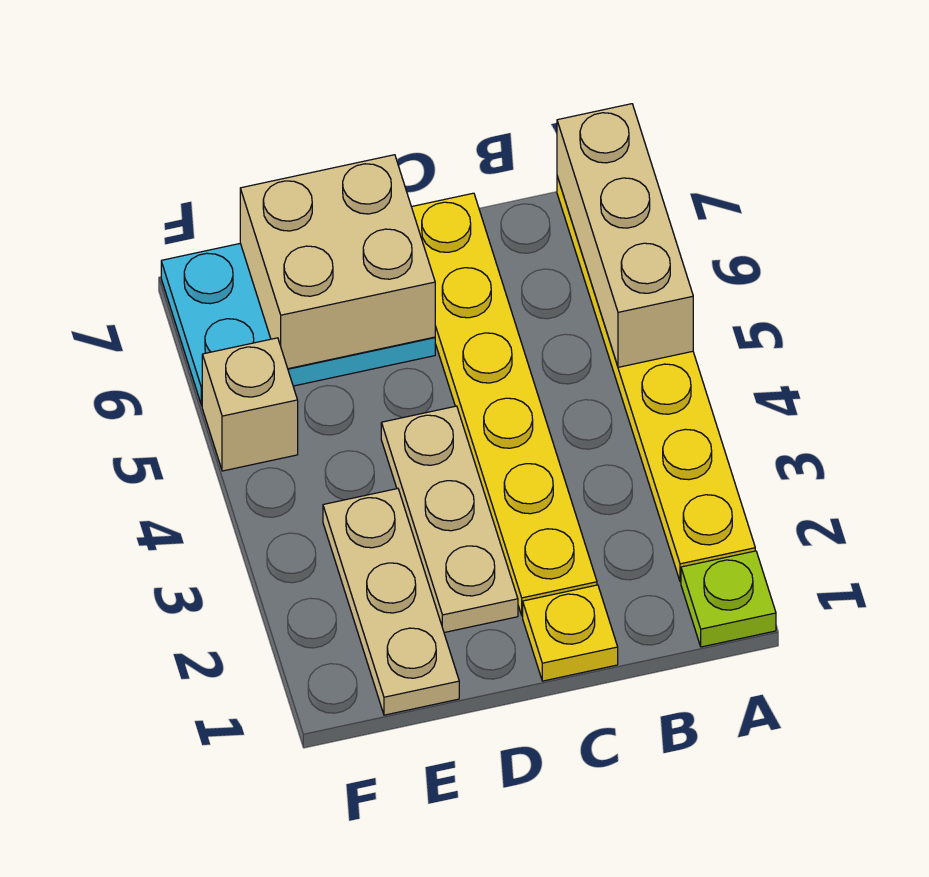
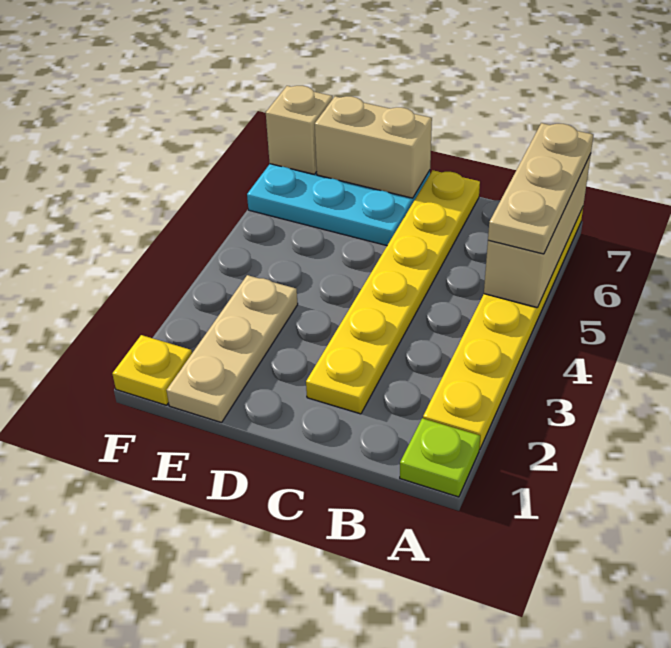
yellow 1x1 plate [523,585,618,681] -> yellow 1x1 plate moved to [112,335,192,405]
tan 1x3 plate [381,406,518,633] -> tan 1x3 plate moved to [488,123,593,254]
tan 2x2 brick [240,155,435,369] -> tan 1x2 brick [315,96,432,198]
tan 1x1 brick [202,338,298,471] -> tan 1x1 brick moved to [266,86,333,174]

